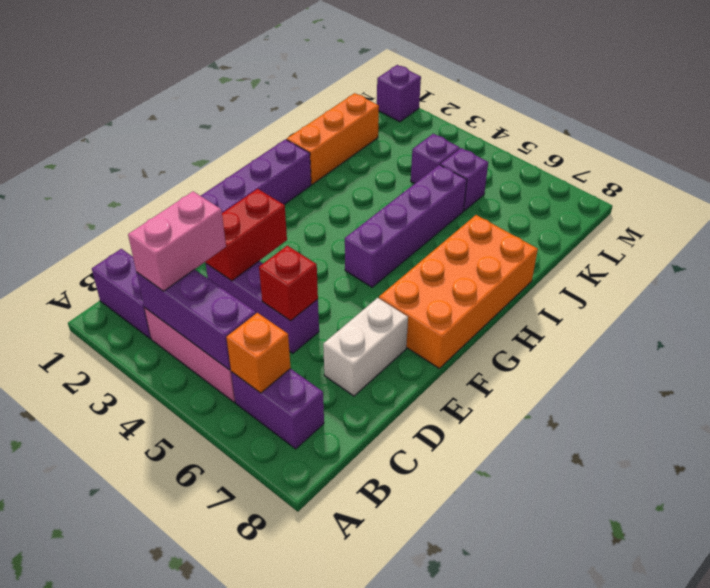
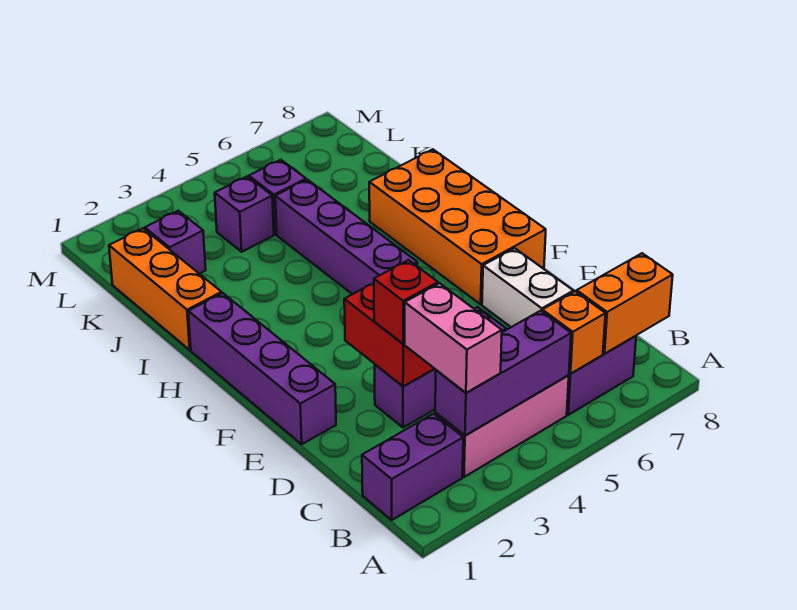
none -> orange 1x2 brick [577,253,673,354]
red 1x1 brick [259,246,318,321] -> red 1x1 brick moved to [374,260,438,344]
purple 1x1 brick [377,65,421,122] -> purple 1x1 brick moved to [145,211,206,274]

